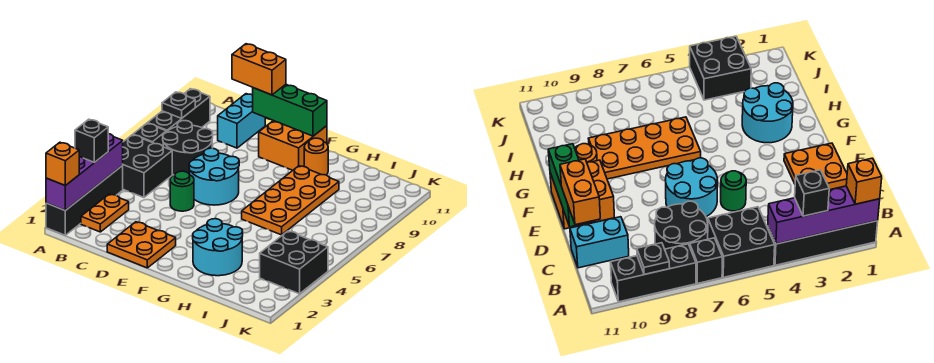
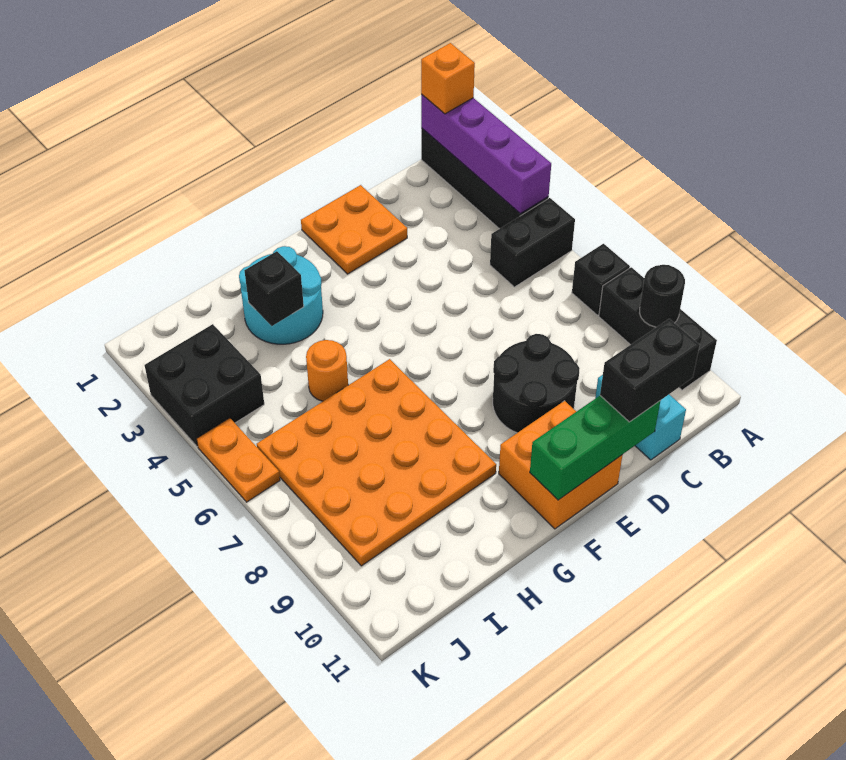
black 1x1 brick [75,119,108,162] -> black 1x1 brick moved to [244,251,304,326]
black 2x2 brick [122,135,172,197] -> black 1x2 brick [490,198,575,287]
black 1x1 plate [162,92,195,118] -> black 1x1 round brick [640,265,685,327]
orange 1x2 plate [81,194,129,232] -> orange 1x2 plate moved to [197,418,280,502]
black 2x2 round brick [163,121,213,175] -> black 2x2 round brick moved to [493,334,580,433]
orange 1x2 brick [232,44,286,95] -> black 1x2 brick [600,319,700,422]
green 1x1 round brick [170,171,194,211] -> none
cyan 2x2 round brick [189,148,239,205] -> none
orange 2x4 plate [242,166,339,235] -> orange 4x4 plate [257,359,496,566]
orange 1x1 round brick [304,138,328,175] -> orange 1x1 round brick moved to [306,340,348,401]

